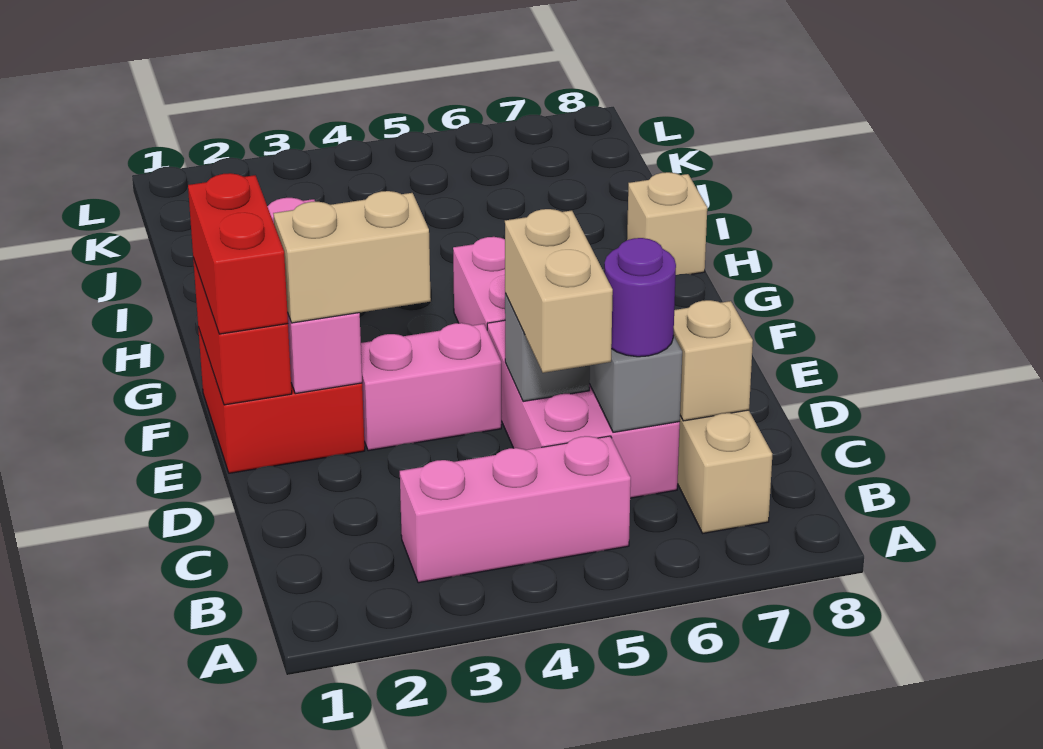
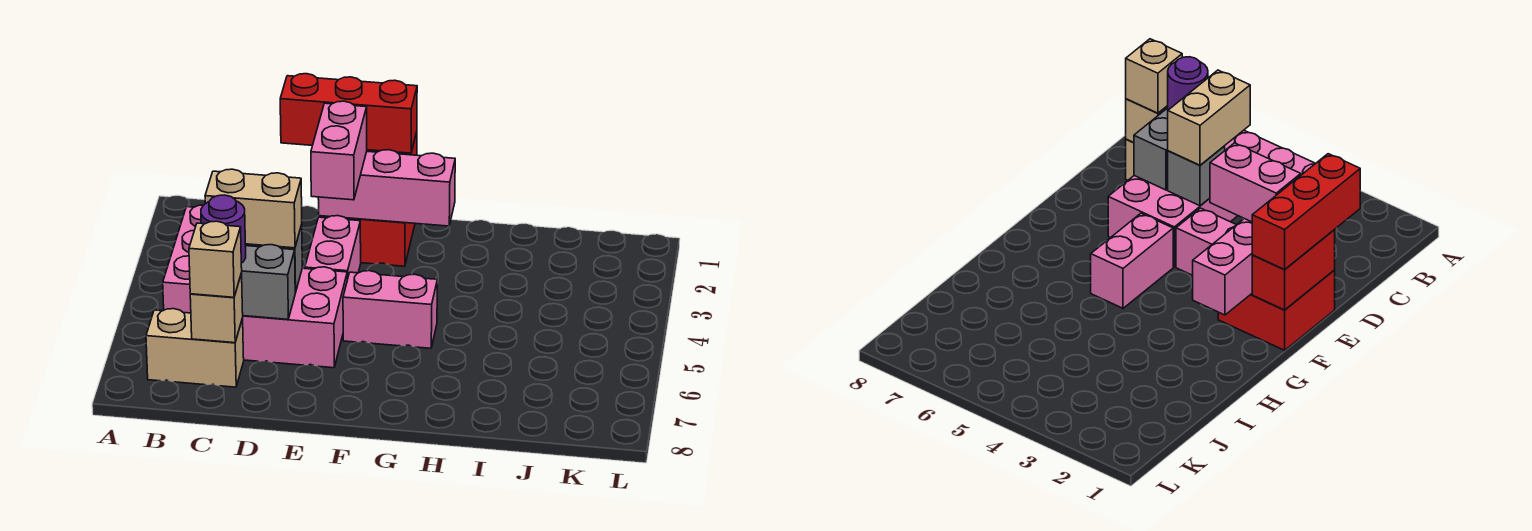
red 1x2 brick [188,173,288,334] -> red 1x3 brick [280,74,417,153]
tan 1x2 brick [273,191,431,323] -> pink 1x2 brick [311,101,367,200]
tan 1x1 brick [627,172,707,275] -> tan 1x1 brick moved to [189,221,242,297]

